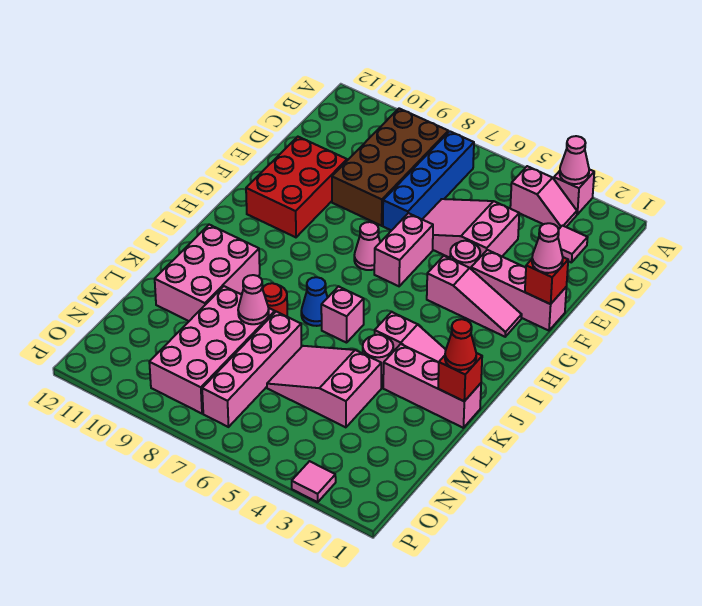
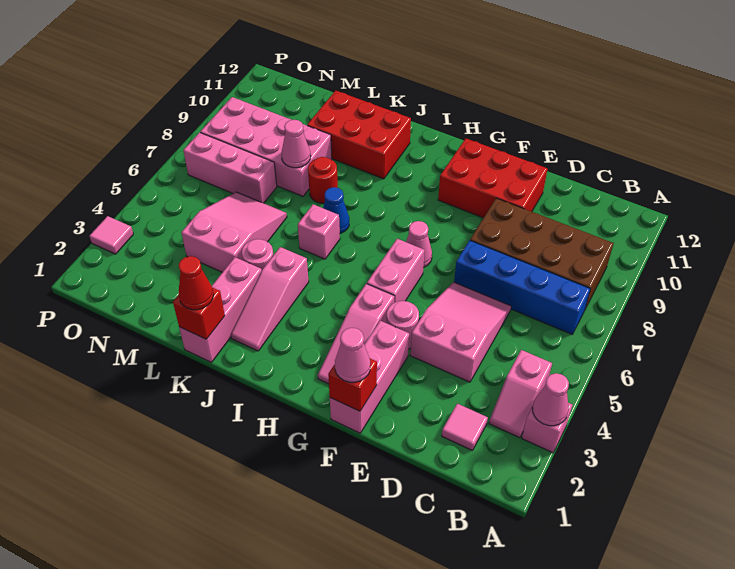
pink 1x2 brick [374,213,433,286] -> pink 1x2 brick turned to [367,239,425,303]
pink 2x3 brick [155,225,260,321] -> red 2x3 brick [307,90,411,179]
pink 1x4 brick [202,312,301,427] -> pink 1x3 brick [183,133,277,203]

